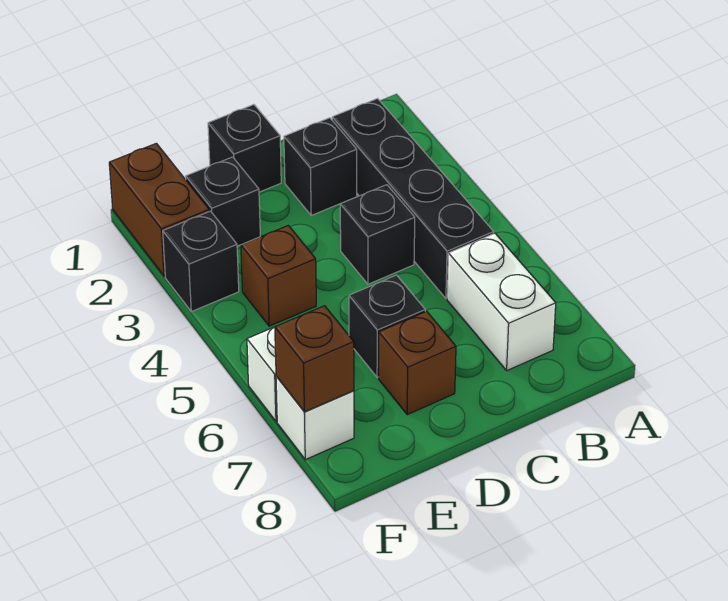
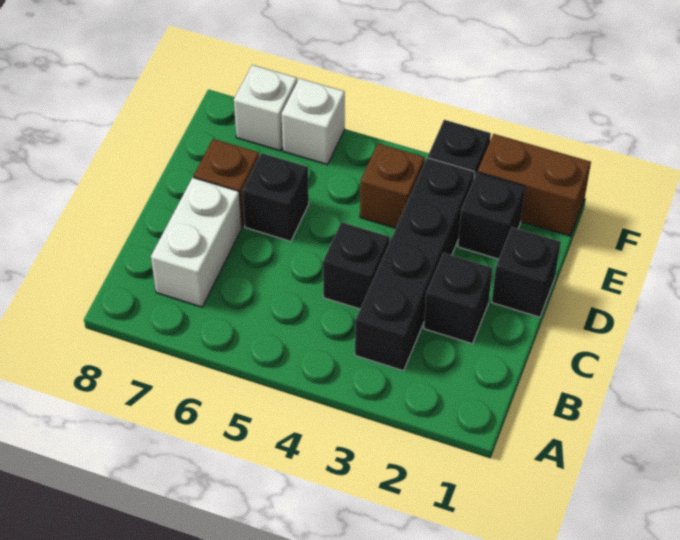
black 1x4 brick [332,99,494,299] -> black 1x4 brick turned to [355,158,475,371]
white 1x2 brick [447,233,556,370] -> white 1x2 brick turned to [151,178,242,307]
brown 1x1 brick [275,306,354,412] -> none

